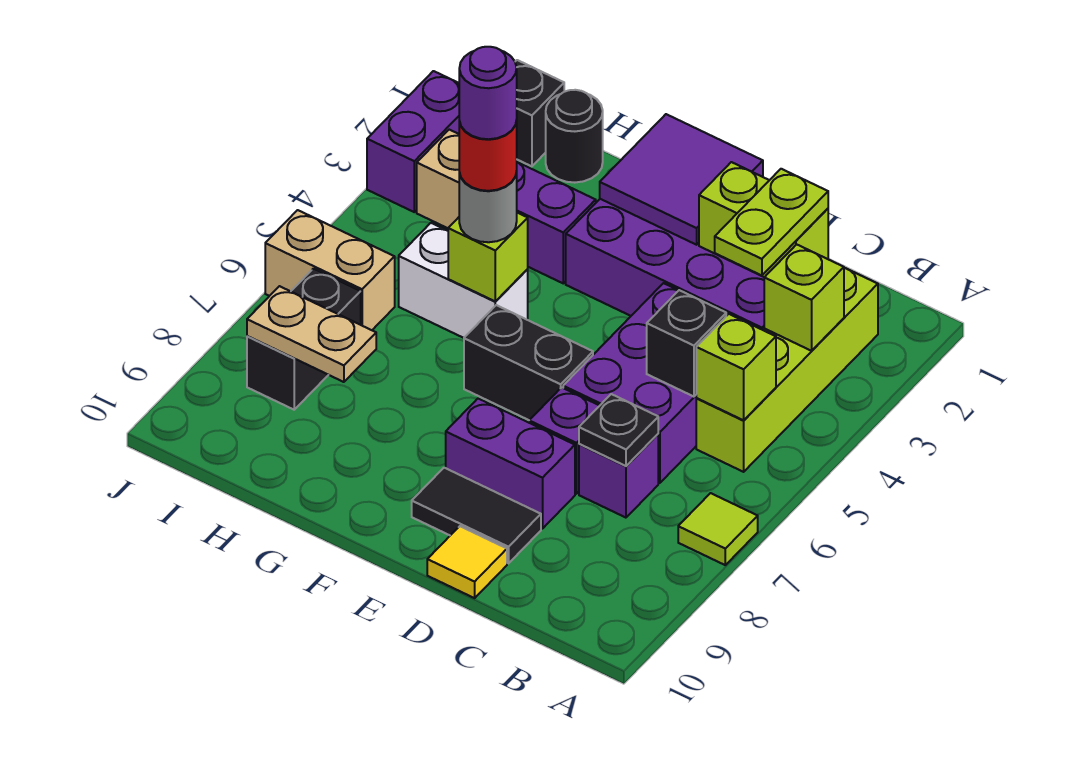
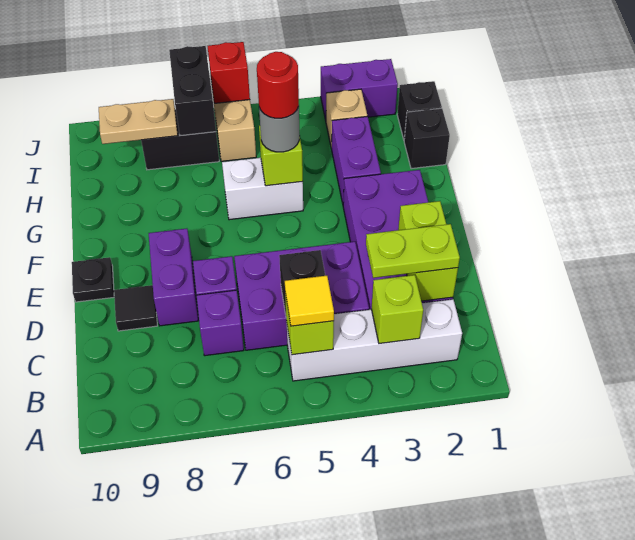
lime 1x1 tile [678,493,758,565] -> none
lime 1x4 brick [696,268,878,472] -> white 1x4 brick [286,299,462,381]
black 1x1 plate [579,394,658,466] -> black 1x1 plate moved to [72,257,114,302]
black 1x2 tile [412,468,541,563] -> black 1x1 tile [114,285,157,331]
yellow 1x1 tile [427,526,507,598] -> yellow 1x1 tile moved to [285,276,334,326]
purple 2x2 tile [600,114,763,245] -> none
black 1x2 brick [464,305,593,420] -> black 1x2 brick moved to [169,46,216,136]
white 1x2 brick [399,223,528,338] -> white 1x2 brick turned to [222,158,303,220]
purple 1x1 round brick [459,47,517,139] -> none
black 1x1 round brick [546,90,603,183] -> black 1x1 brick [404,108,450,169]
tan 1x2 plate [247,286,376,382] -> tan 1x2 plate turned to [99,99,178,144]
none -> red 1x1 brick [208,42,250,103]

